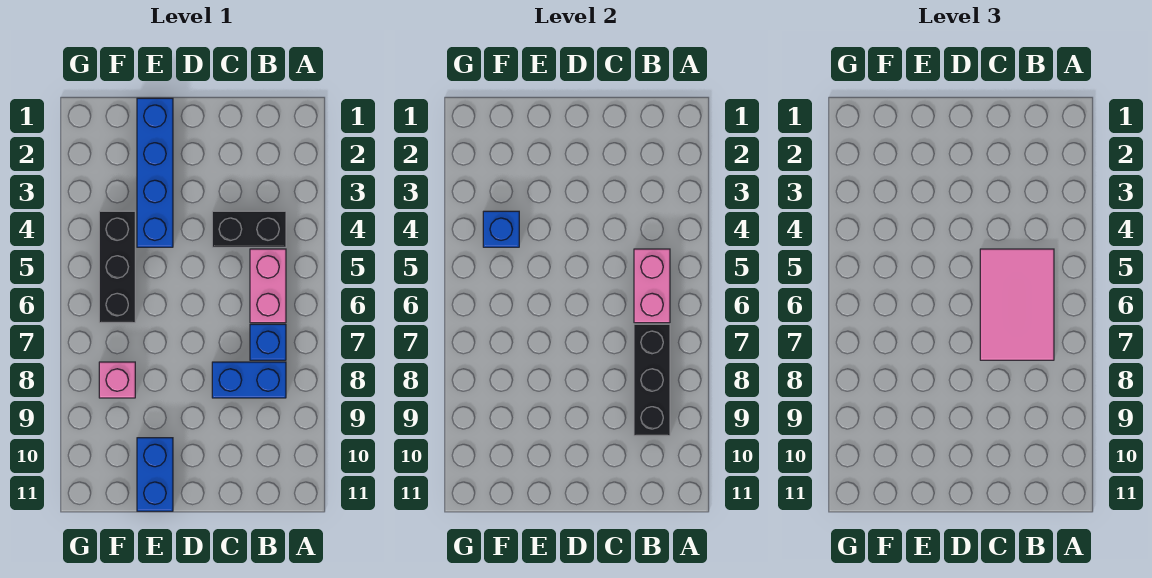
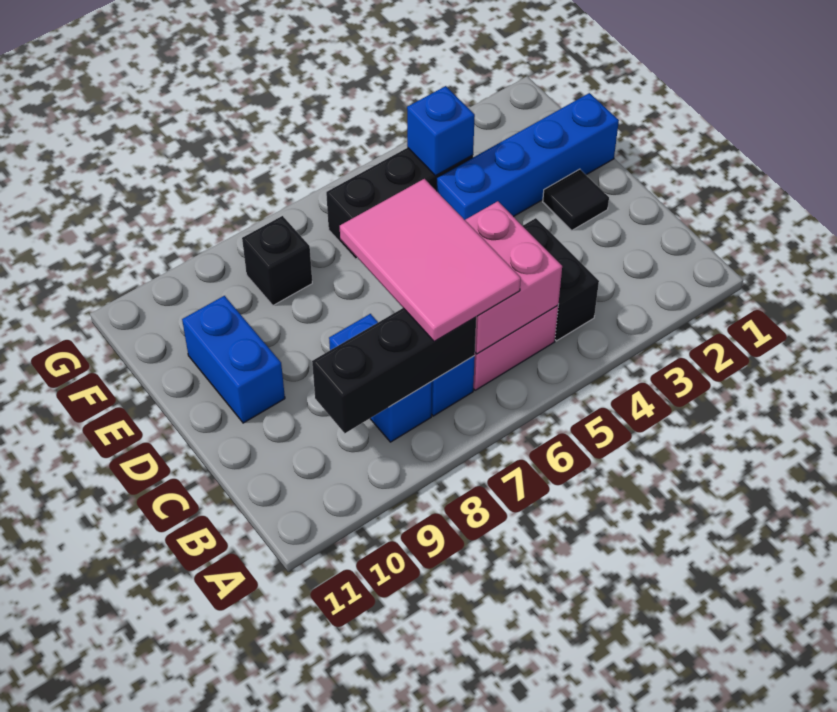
pink 1x2 brick [634,249,670,323] -> pink 2x2 brick [465,201,562,354]
pink 2x3 tile [980,249,1054,360] -> pink 2x3 tile turned to [340,179,521,341]
none -> black 1x1 tile [543,169,609,230]
blue 1x2 brick [137,438,173,511] -> blue 1x2 brick turned to [182,296,285,423]
pink 1x1 brick [99,362,135,398] -> black 1x1 brick [242,216,312,305]

